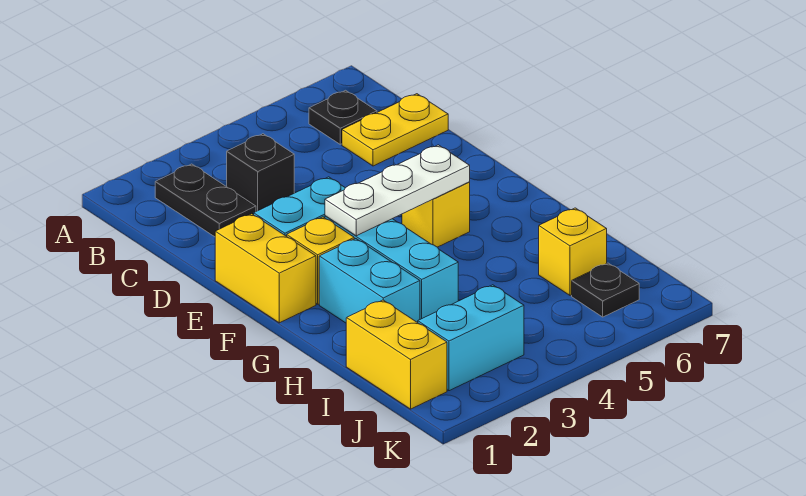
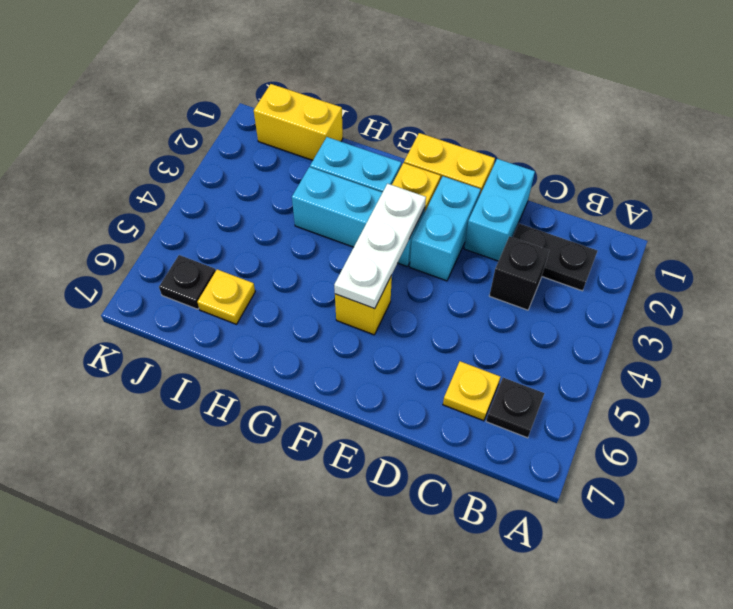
yellow 1x2 plate [342,94,448,166] -> yellow 1x1 plate [443,361,500,421]
yellow 1x1 brick [539,208,607,295] -> yellow 1x1 plate [197,269,255,324]
cyan 1x2 brick [418,285,524,391] -> cyan 1x2 brick moved to [464,159,535,261]

